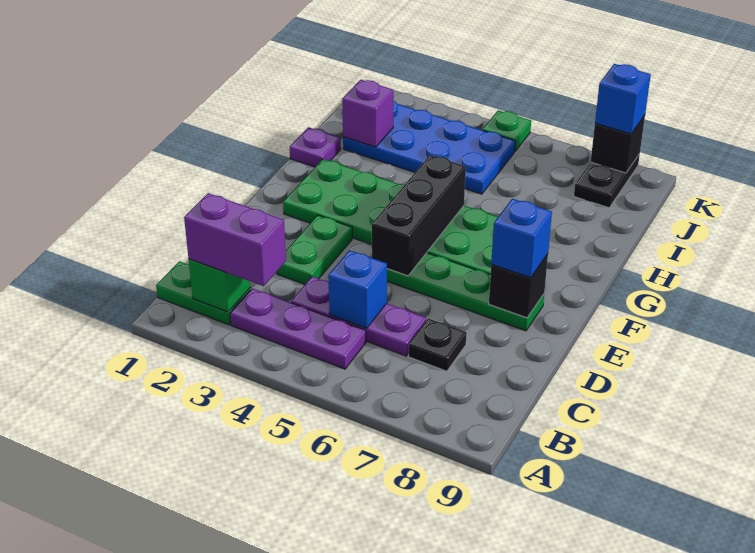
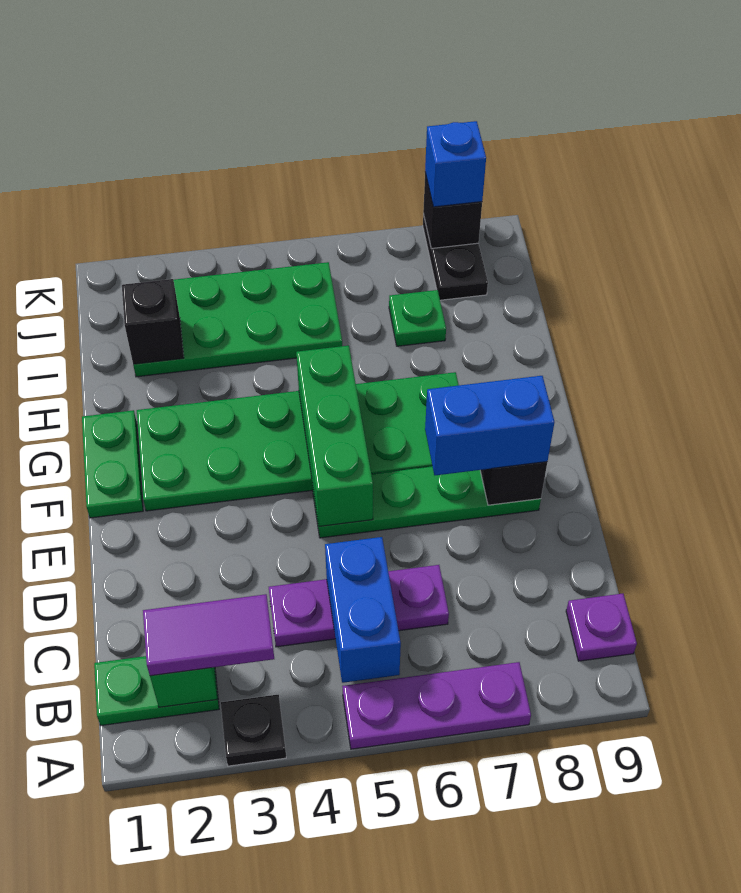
purple 1x2 brick [184,193,286,286] -> purple 1x2 tile [143,594,274,676]
purple 1x3 plate [230,288,366,369] -> purple 1x3 plate moved to [342,662,531,749]
blue 1x1 brick [328,250,387,328] -> blue 1x2 brick [325,537,401,683]
black 1x1 plate [408,318,467,371] -> black 1x1 plate moved to [221,695,286,766]
green 1x2 plate [277,215,352,284] -> green 1x2 plate moved to [82,410,143,518]
black 1x3 brick [372,155,466,276] -> green 1x3 brick [296,346,373,526]
blue 1x1 brick [491,199,552,278] -> blue 1x2 brick [425,376,555,475]
purple 1x1 plate [290,127,341,167] -> purple 1x1 plate moved to [566,594,637,661]
blue 2x4 plate [343,101,515,194] -> green 2x4 plate [133,262,342,377]
purple 1x1 brick [342,80,394,147] -> black 1x1 brick [122,279,184,365]
green 1x1 plate [482,110,531,151] -> green 1x1 plate moved to [389,290,446,346]

